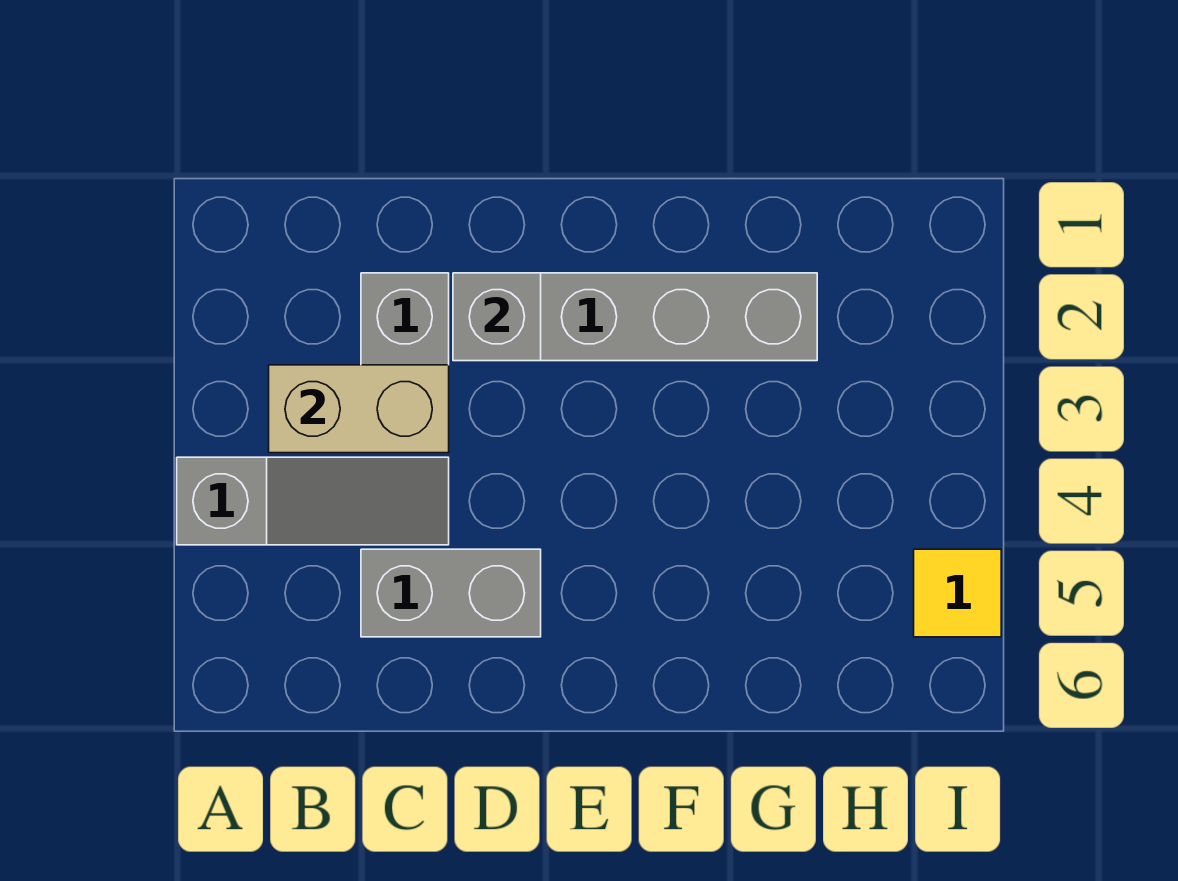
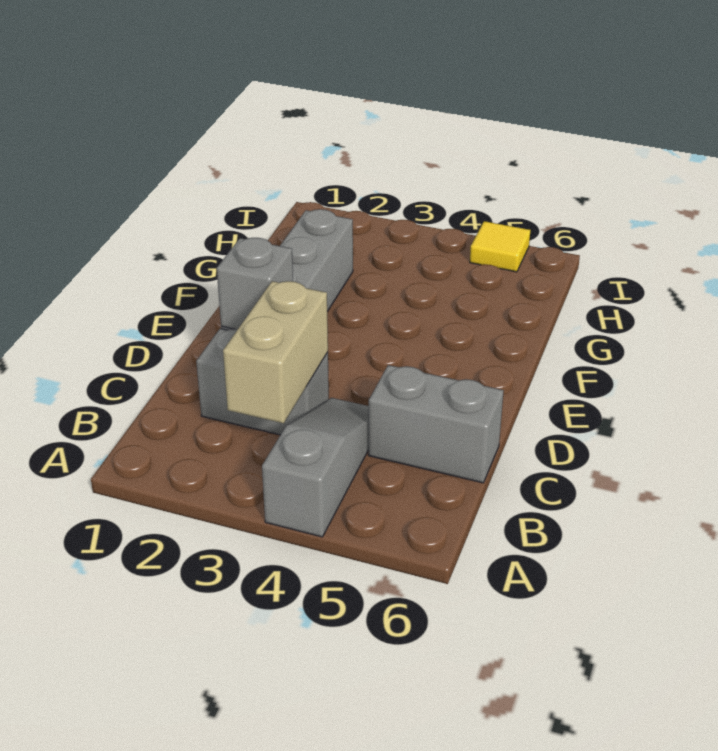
grey 1x2 brick [361,549,541,637] -> grey 1x2 brick turned to [368,365,504,483]

